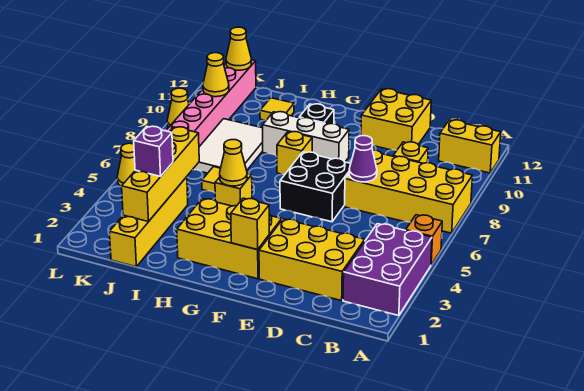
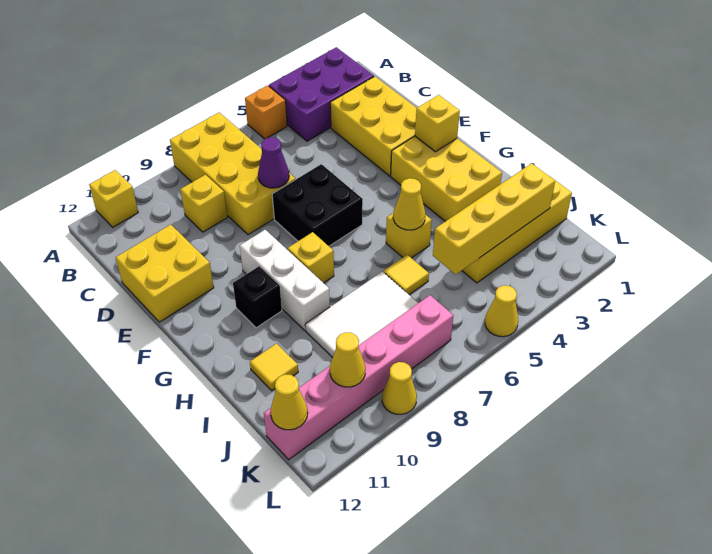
yellow 1x2 brick [439,120,501,173] -> yellow 1x1 brick [89,170,138,227]
purple 1x1 brick [134,126,173,176] -> none

